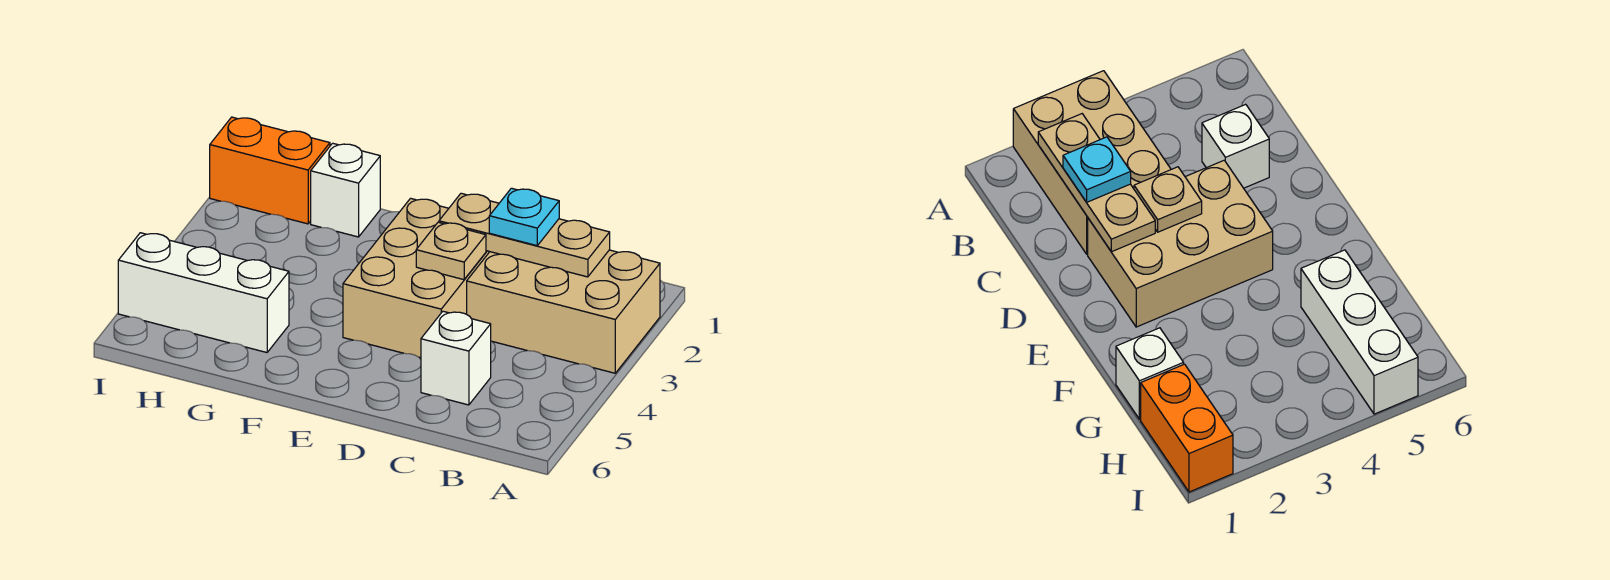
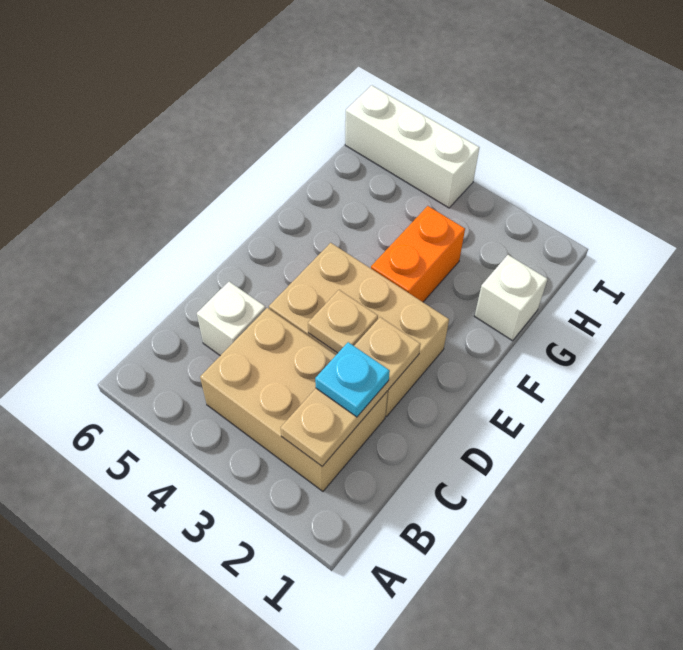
tan 2x3 brick [467,250,660,373] -> tan 2x3 brick turned to [200,308,388,491]
white 1x3 brick [118,233,289,353] -> white 1x3 brick turned to [345,85,479,208]
orange 1x2 brick [210,117,330,224] -> orange 1x2 brick moved to [371,206,465,302]

